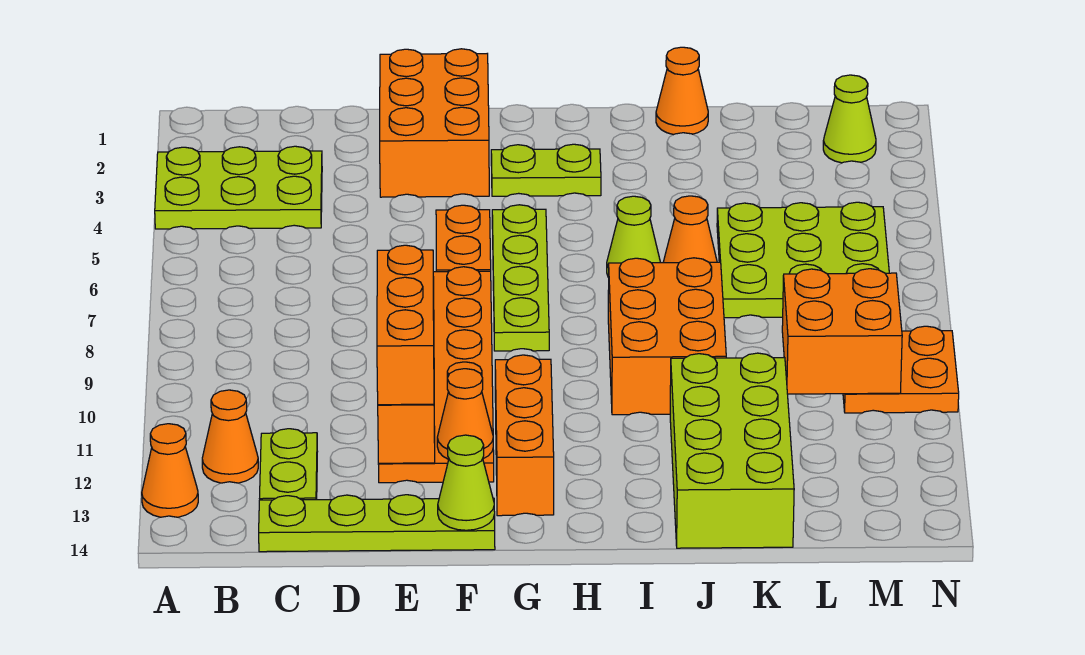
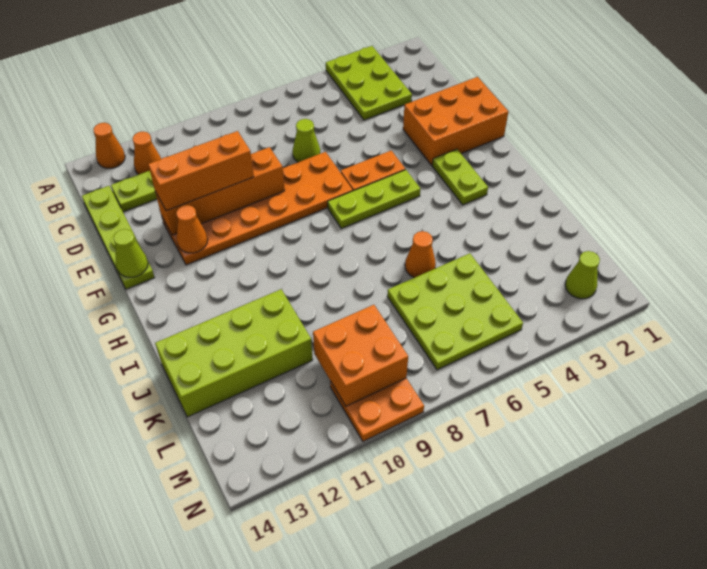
lime 1x4 plate [492,205,549,351] -> lime 1x3 plate [328,170,420,229]
orange 1x3 brick [495,355,554,516] -> none
lime 1x1 cone [607,196,661,278] -> lime 1x1 cone moved to [293,119,320,162]
orange 2x3 brick [608,258,726,415] -> none
orange 1x1 cone [656,47,708,135] -> none

